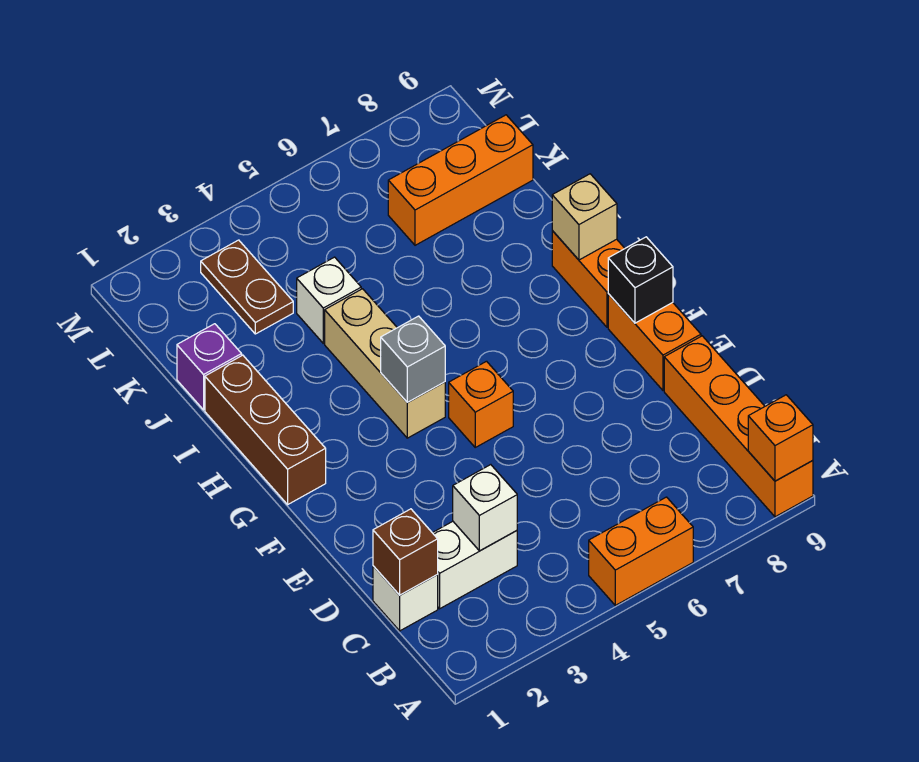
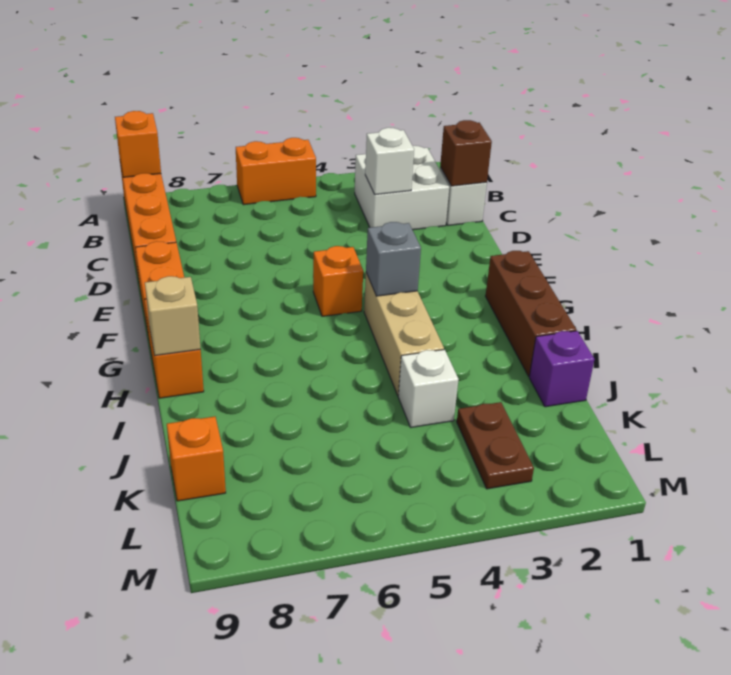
white 1x2 brick [433,521,517,609] -> white 2x2 brick [355,146,449,230]
black 1x1 brick [608,237,673,323] -> none
orange 1x3 brick [388,115,533,245] -> orange 1x1 brick [167,417,226,501]

